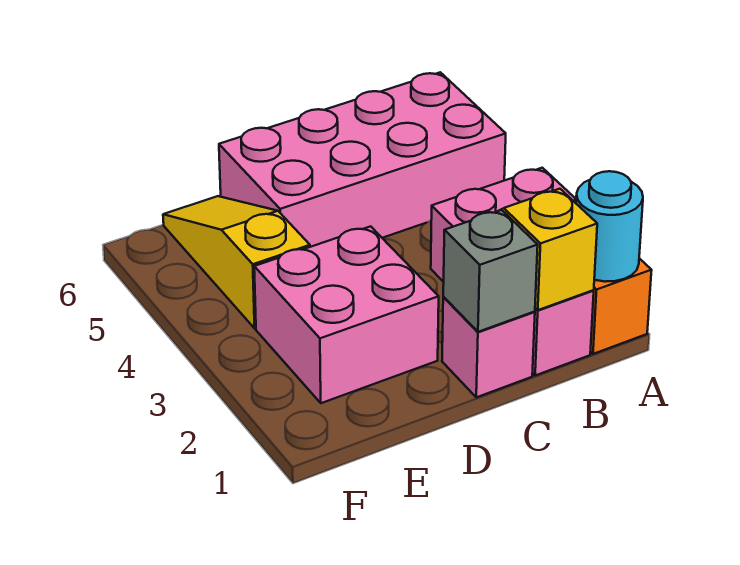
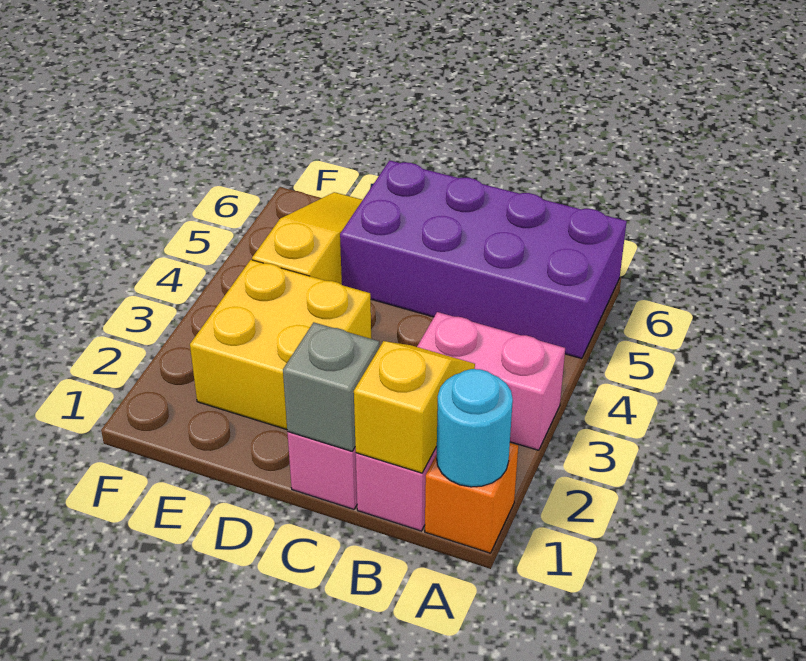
pink 2x4 brick [219,72,506,247] -> purple 2x4 brick [340,160,627,359]
pink 2x2 brick [254,226,439,403] -> yellow 2x2 brick [190,260,371,430]

